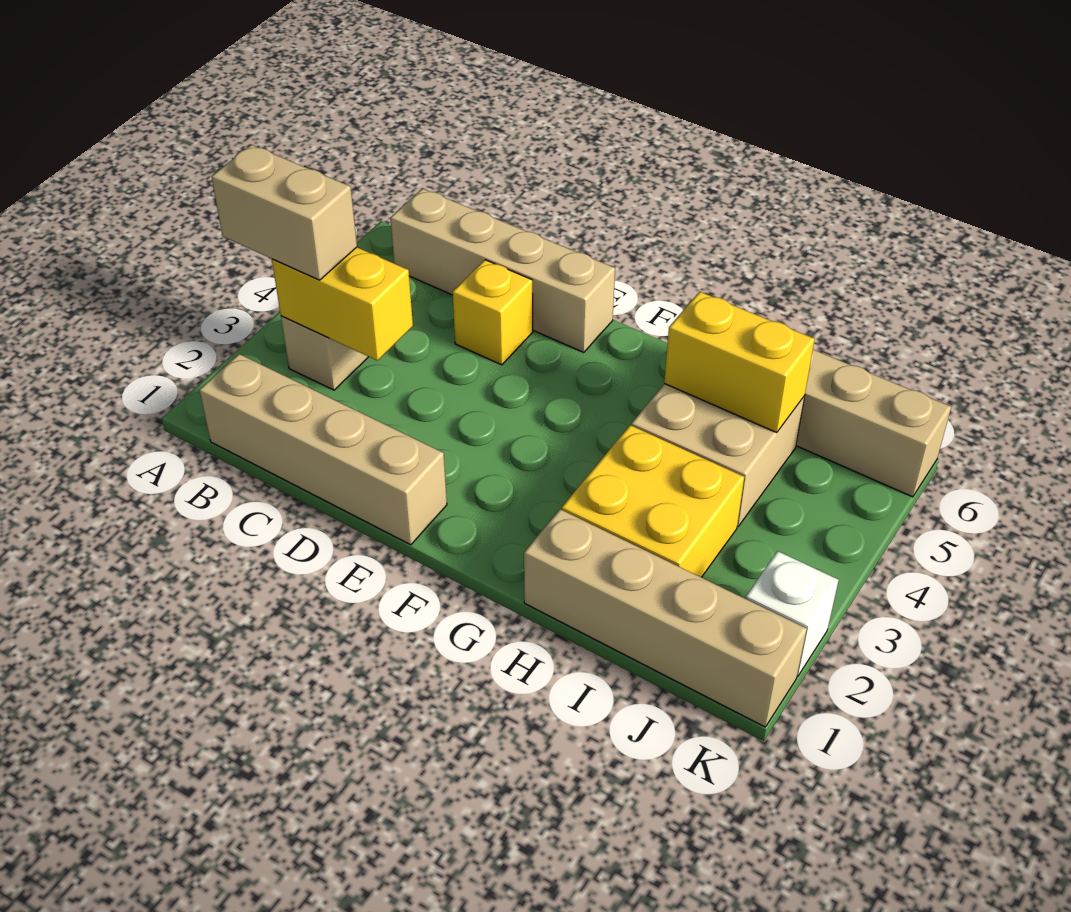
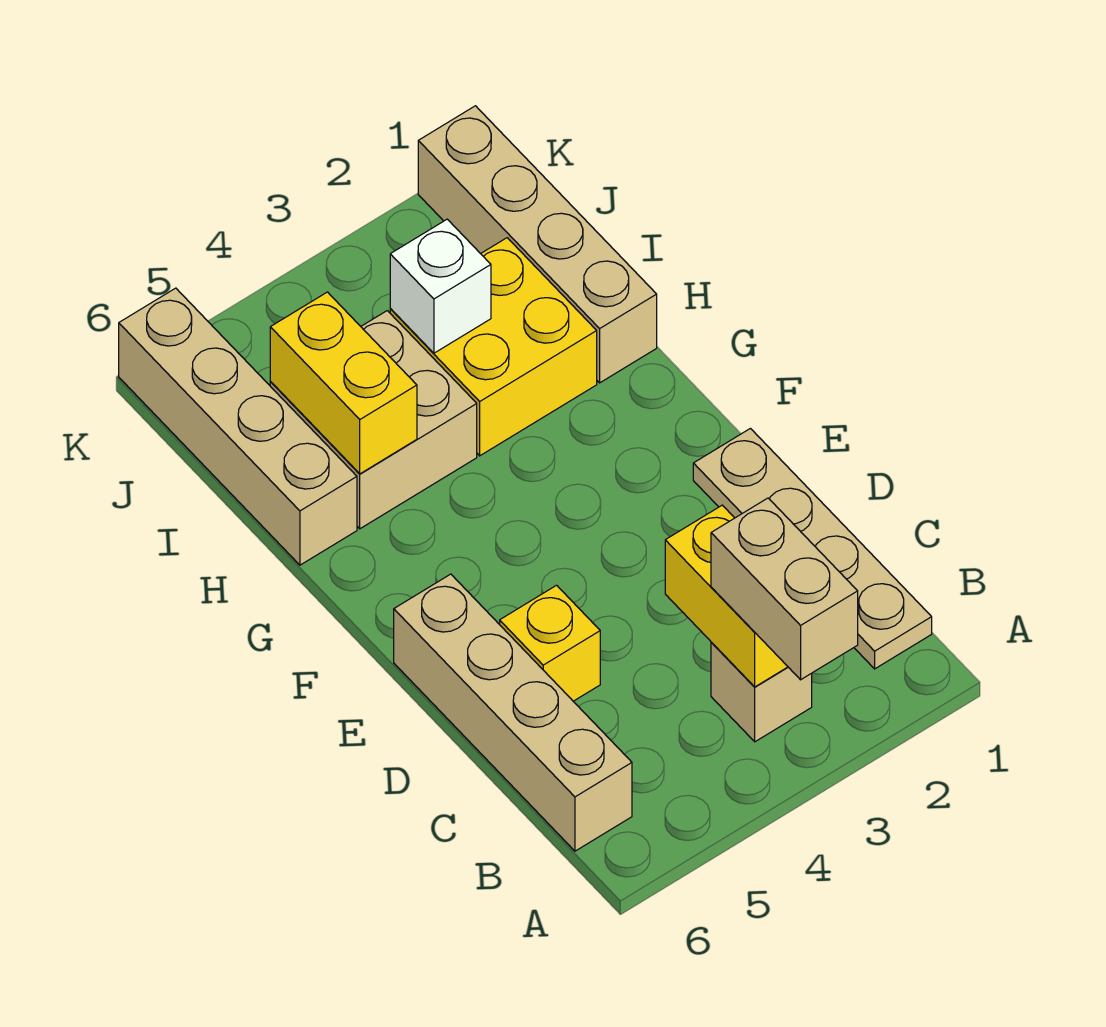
tan 1x4 brick [199,354,447,545] -> tan 1x4 plate [693,429,932,669]
white 1x1 brick [746,551,839,676] -> white 1x1 brick moved to [390,219,491,353]

